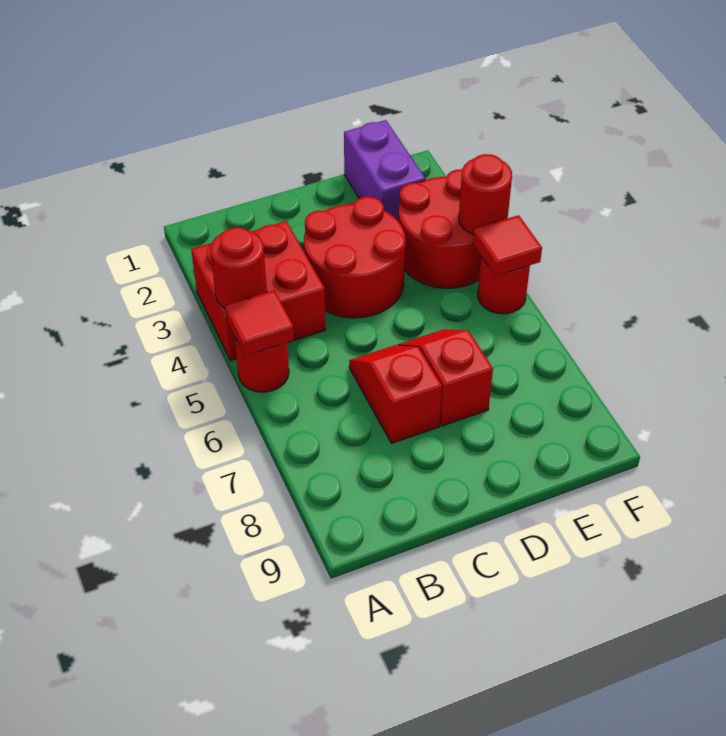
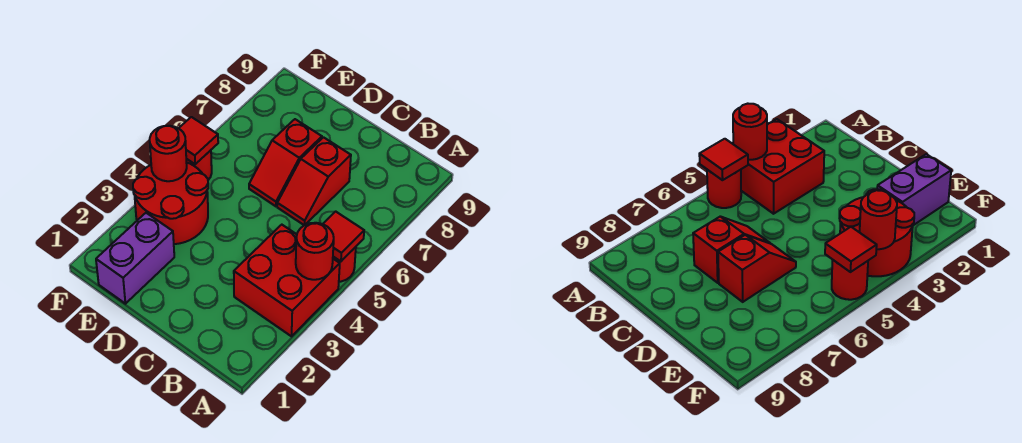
red 2x2 round brick [304,197,405,318] -> none

